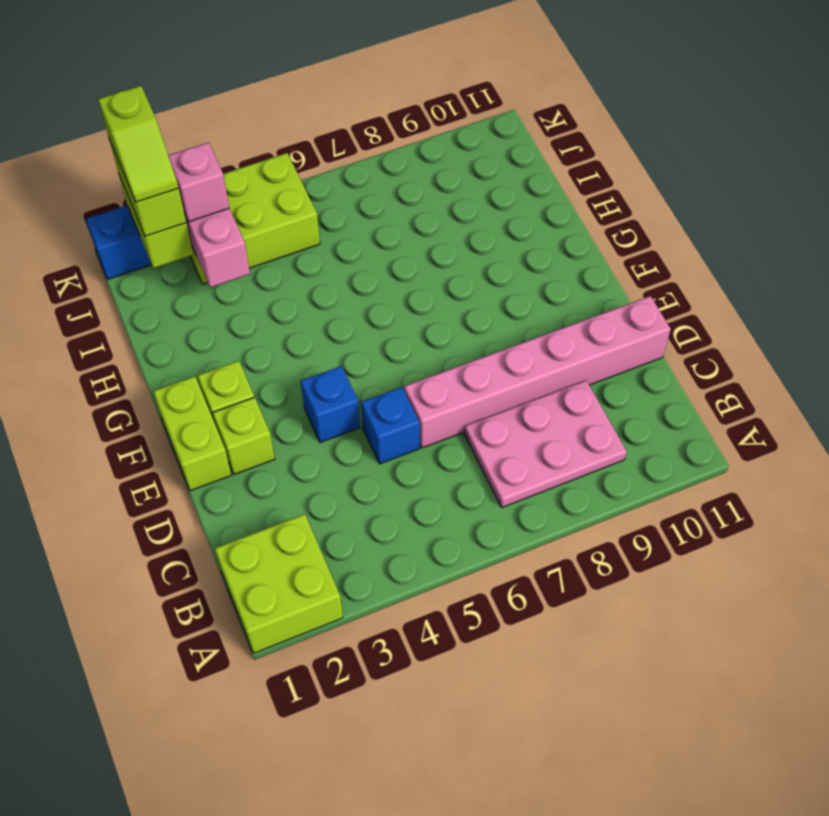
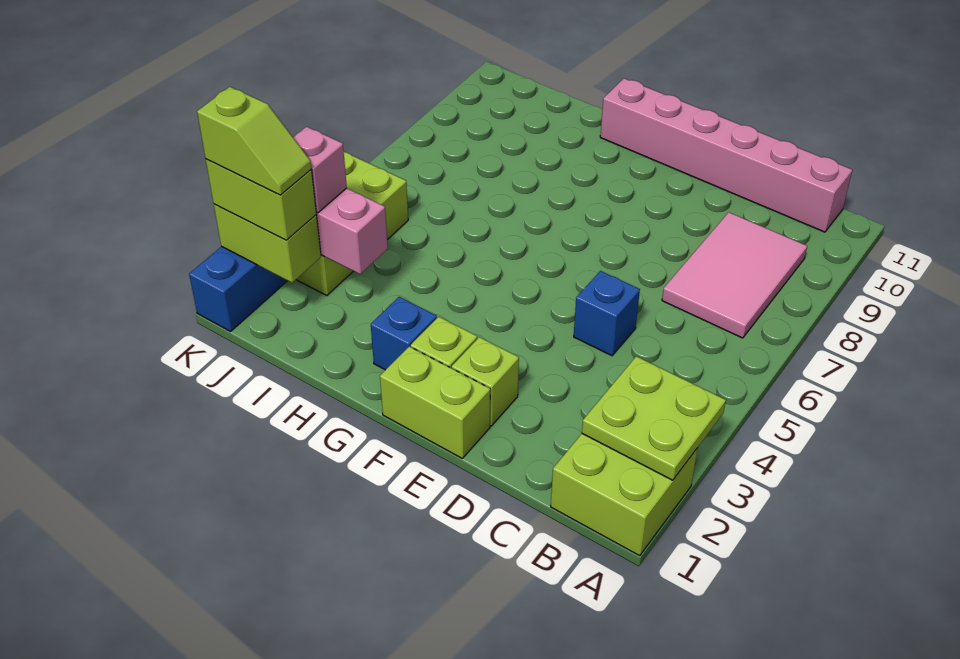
none -> lime 2x2 plate [582,356,726,480]
pink 2x3 plate [464,380,627,508] -> pink 2x3 tile [662,212,807,338]
pink 1x6 brick [404,296,671,448] -> pink 1x6 brick turned to [600,78,852,232]
blue 1x1 brick [301,366,360,443] -> blue 1x1 brick moved to [371,297,437,370]

